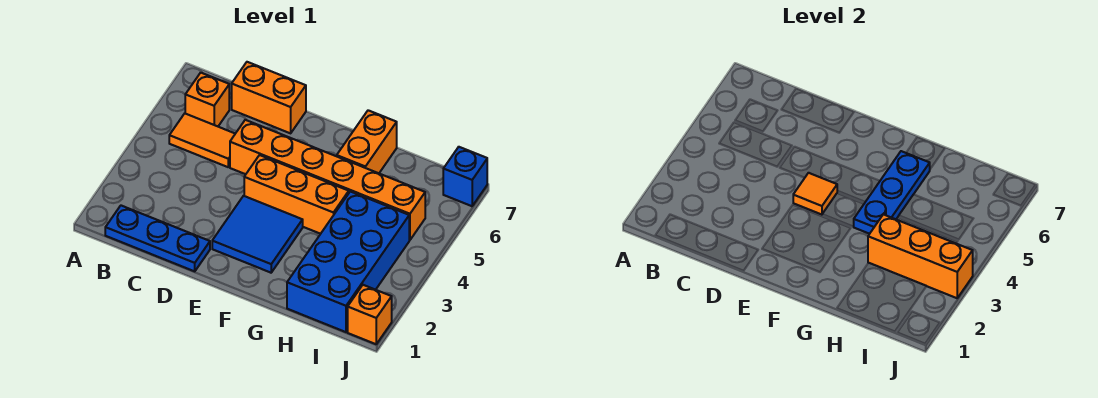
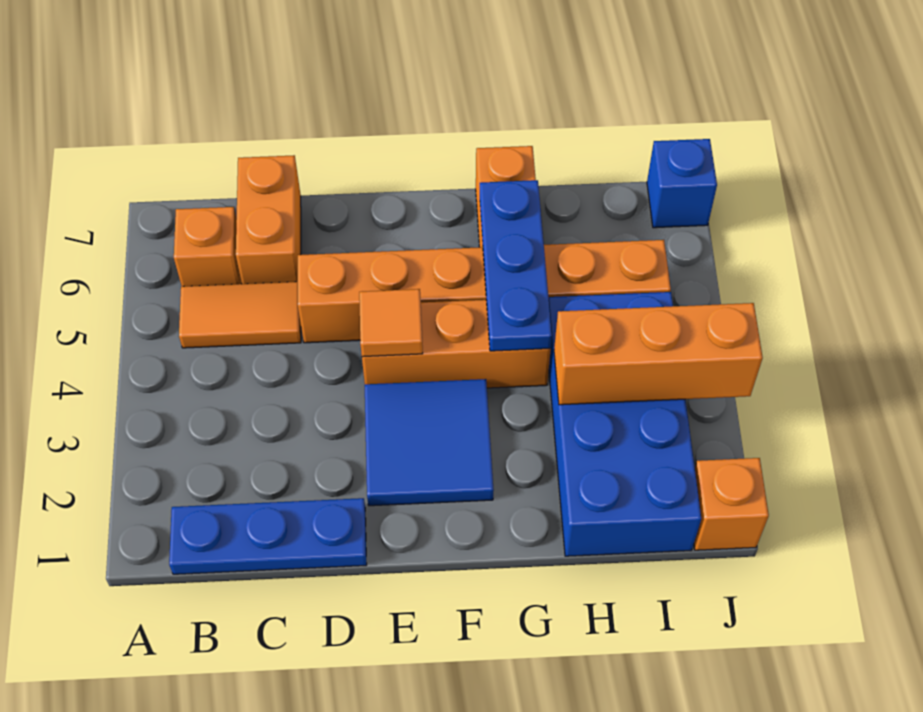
orange 1x2 brick [232,62,306,133] -> orange 1x2 brick turned to [236,155,301,284]

